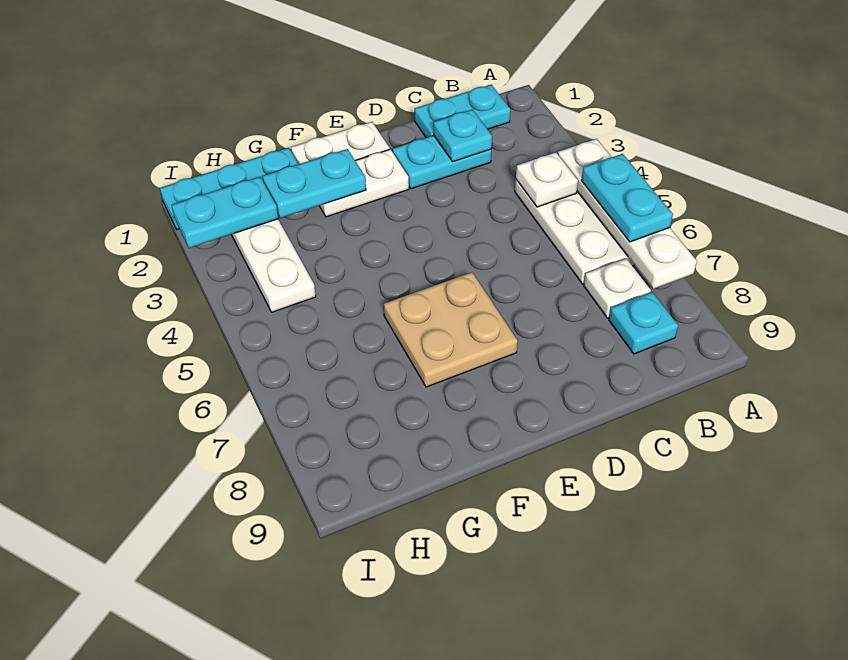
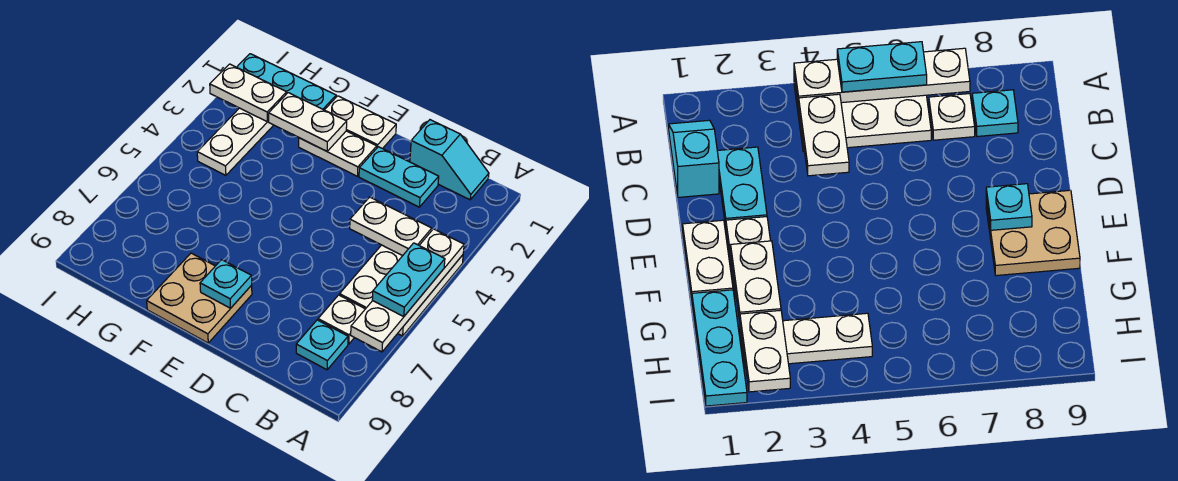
cyan 1x2 plate [415,85,511,138] -> cyan 1x2 slope [410,120,489,200]
white 1x1 plate [516,152,578,207] -> white 1x2 plate [350,197,432,256]
cyan 1x1 plate [434,110,492,161] -> cyan 1x1 plate moved to [200,260,252,308]
tan 2x2 plate [384,272,518,387] -> tan 2x2 plate moved to [147,253,252,343]
cyan 1x2 plate [263,149,366,218] -> white 1x2 plate [269,93,347,151]
cyan 1x2 plate [172,177,278,248] -> white 1x2 plate [210,64,287,122]

